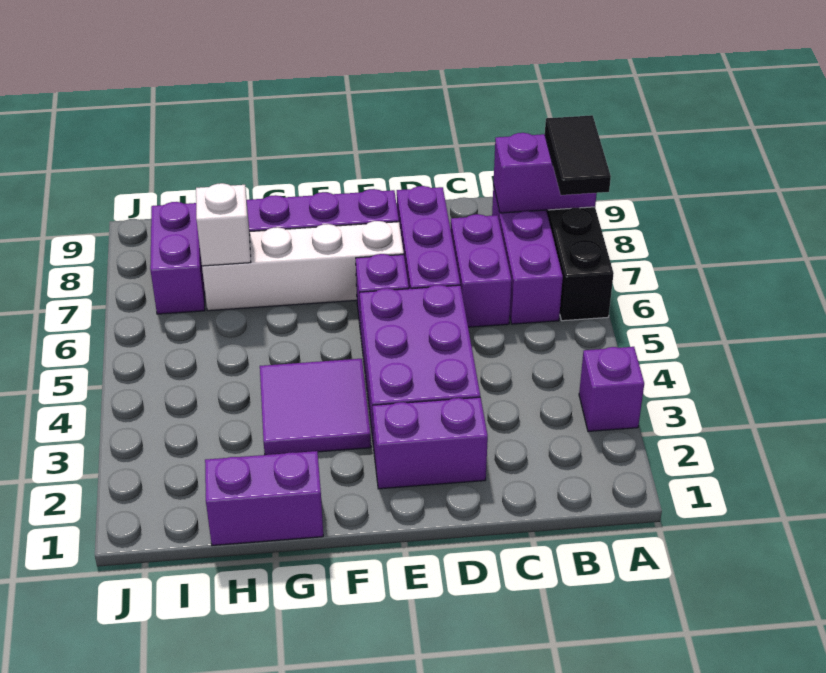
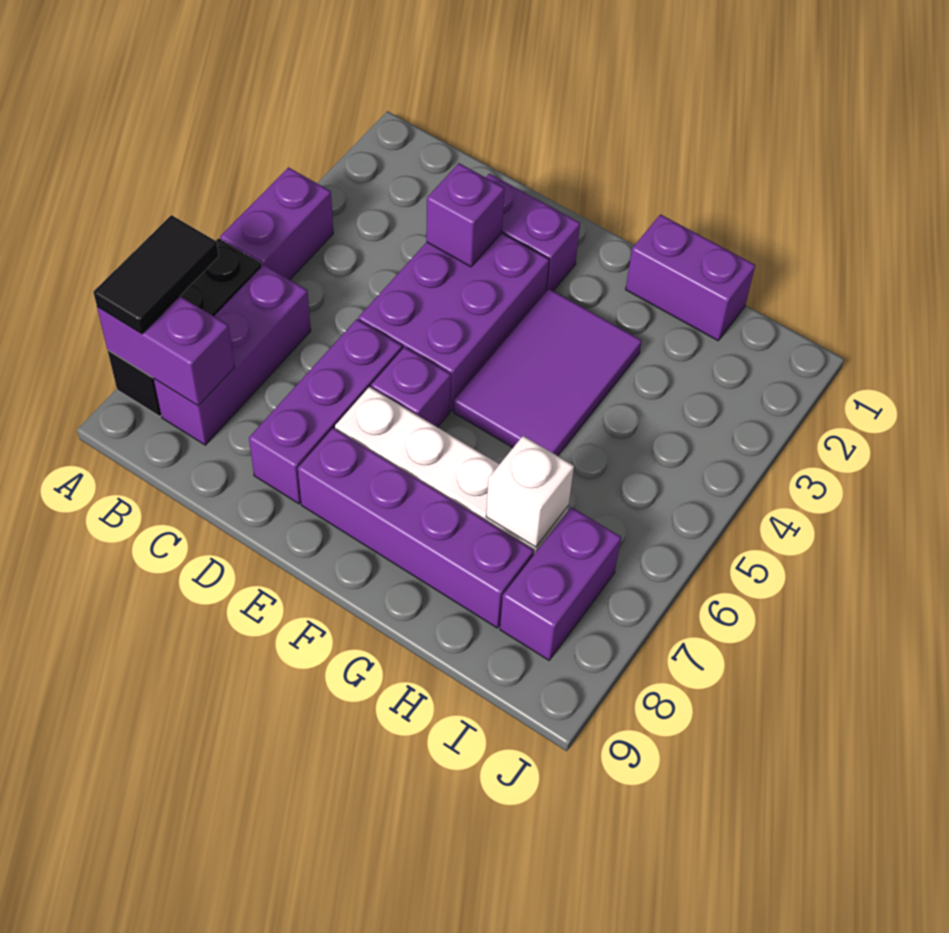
purple 1x1 brick [579,347,644,432] -> purple 1x1 brick moved to [426,163,505,267]
purple 1x2 brick [451,214,512,327] -> purple 1x2 brick moved to [220,168,333,280]
purple 2x2 tile [260,359,371,455] -> purple 2x3 tile [454,289,642,456]

